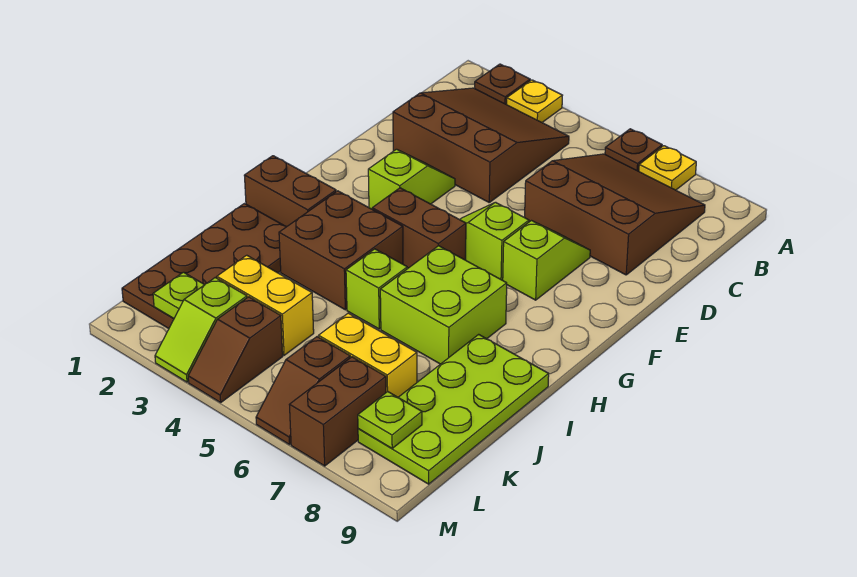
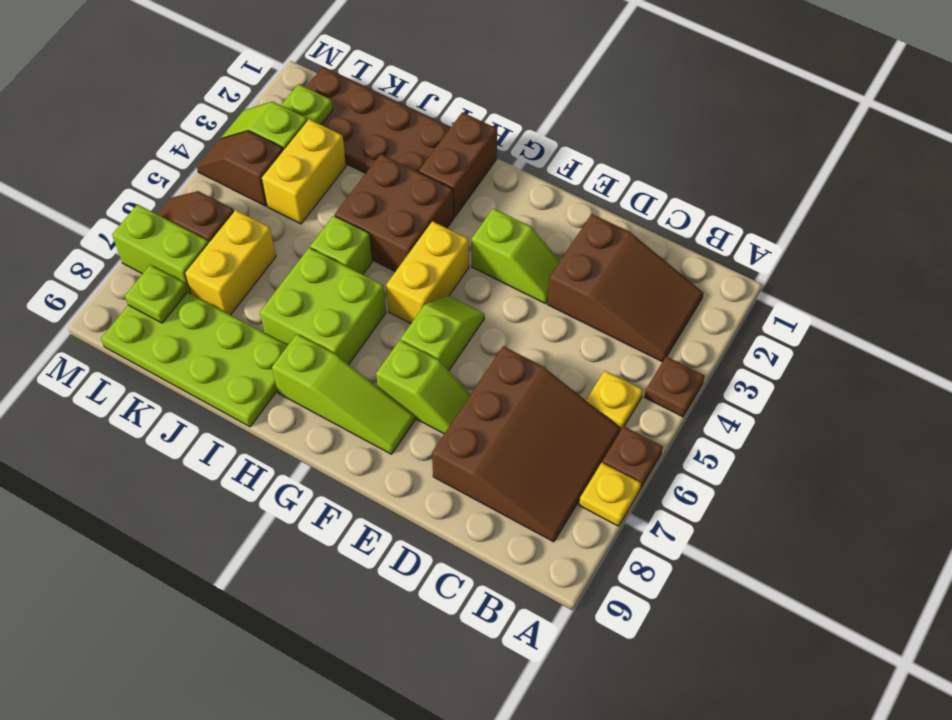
brown 1x1 plate [475,64,530,105] -> brown 1x1 plate moved to [645,357,705,417]
yellow 1x1 plate [507,80,563,122] -> yellow 1x1 plate moved to [586,371,643,429]
brown 3x3 slope [393,88,569,202] -> brown 2x3 slope [548,214,703,362]
none -> lime 1x3 slope [272,334,415,454]
brown 1x2 brick [372,188,466,268] -> yellow 1x2 brick [386,221,469,323]
brown 1x2 brick [289,357,386,466] -> lime 1x2 brick [112,204,208,294]

